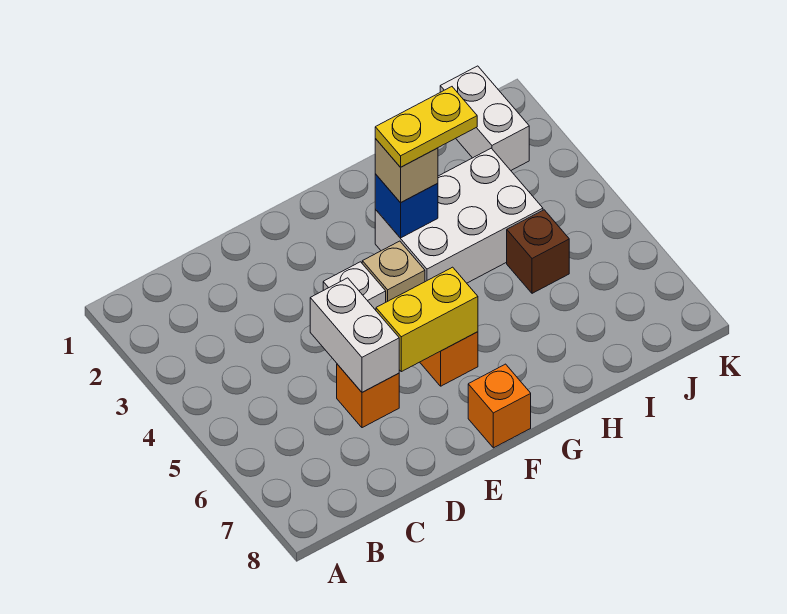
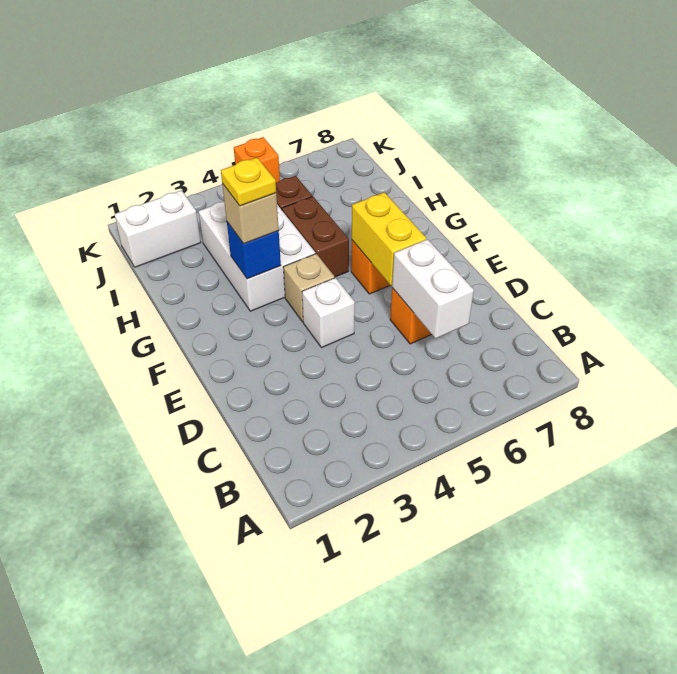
white 1x2 brick [310,278,399,392] -> white 1x2 brick turned to [392,239,474,338]
orange 1x1 brick [468,364,531,448] -> orange 1x1 brick moved to [234,137,280,183]
yellow 1x2 plate [375,87,477,167] -> yellow 1x1 plate [221,158,276,206]
none -> brown 1x2 brick [282,196,349,277]

